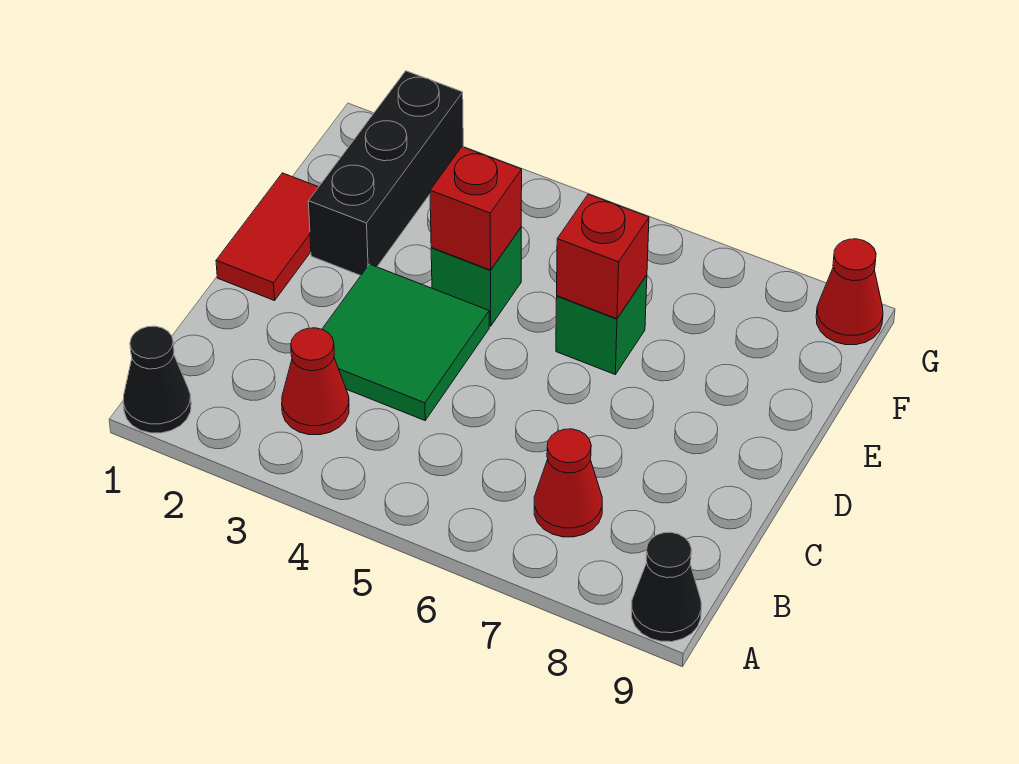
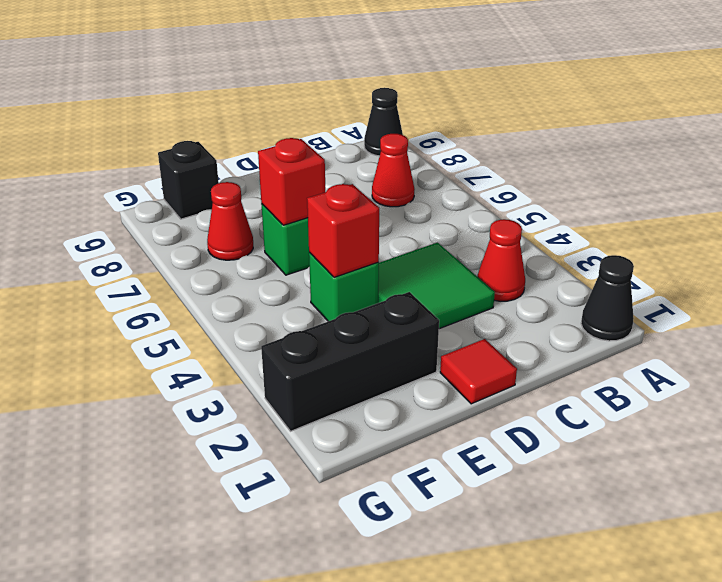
red 1x2 tile [216,173,318,301] -> red 1x1 tile [440,339,517,404]
none -> black 1x1 brick [158,141,219,219]
red 1x1 cone [816,239,883,345] -> red 1x1 cone moved to [207,182,253,260]

